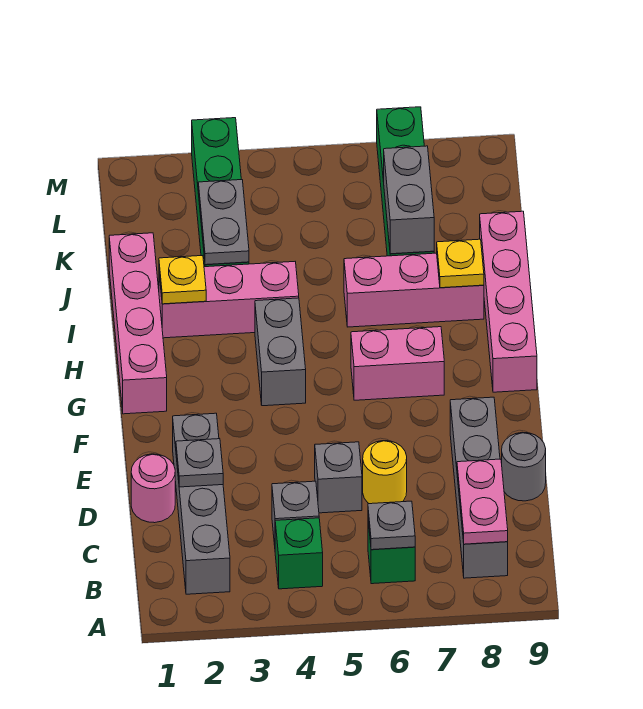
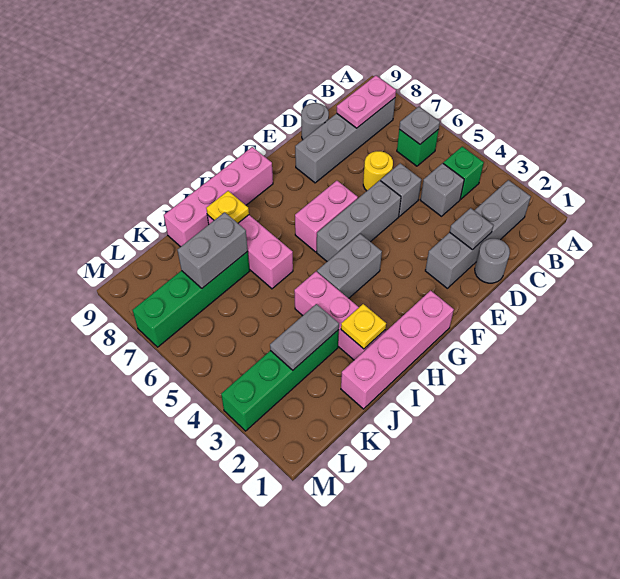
pink 1x1 round brick [131,454,175,523] -> grey 1x1 round brick [475,239,510,283]
none -> grey 1x3 brick [317,180,401,261]
pink 1x2 brick [351,327,444,400] -> pink 1x2 brick turned to [295,181,358,252]

